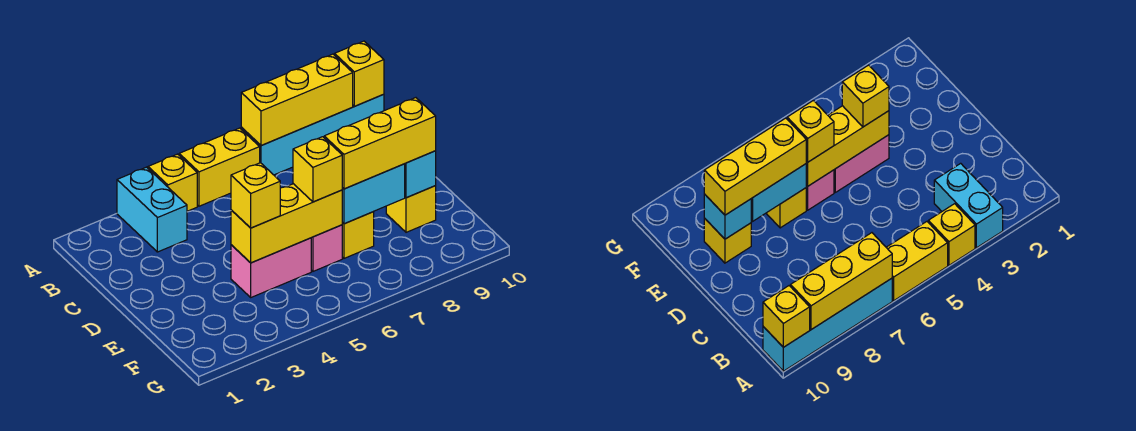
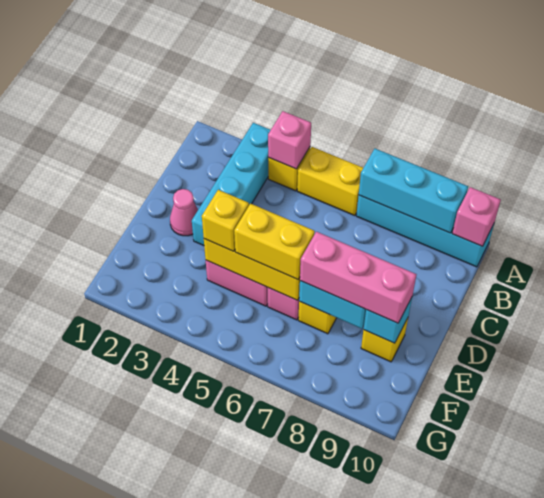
cyan 1x2 brick [117,167,187,252] -> cyan 1x4 brick [192,123,270,246]
none -> pink 1x1 brick [268,111,311,169]
yellow 1x3 brick [241,54,353,146] -> cyan 1x3 brick [359,149,468,233]
yellow 1x1 brick [335,41,384,106] -> pink 1x1 brick [452,187,501,246]
none -> pink 1x1 cone [170,189,198,236]
yellow 1x1 brick [293,137,342,202] -> yellow 1x2 brick [234,204,315,279]
yellow 1x3 brick [324,98,436,189] -> pink 1x3 brick [300,232,417,323]

